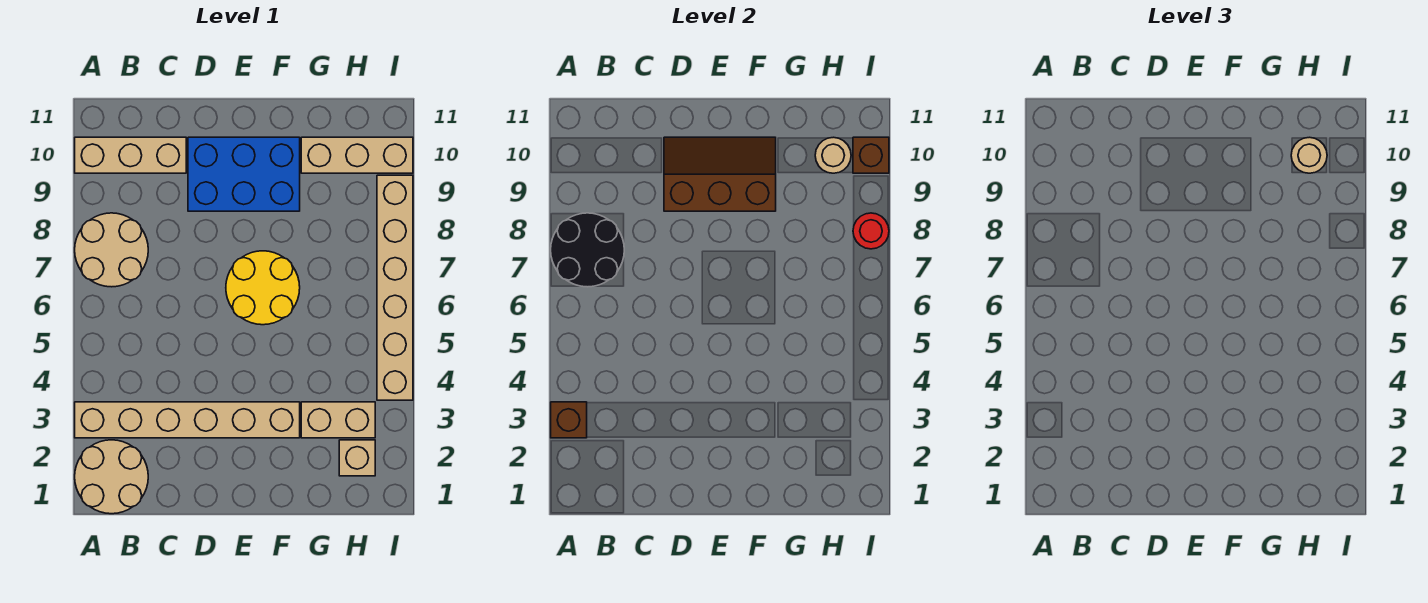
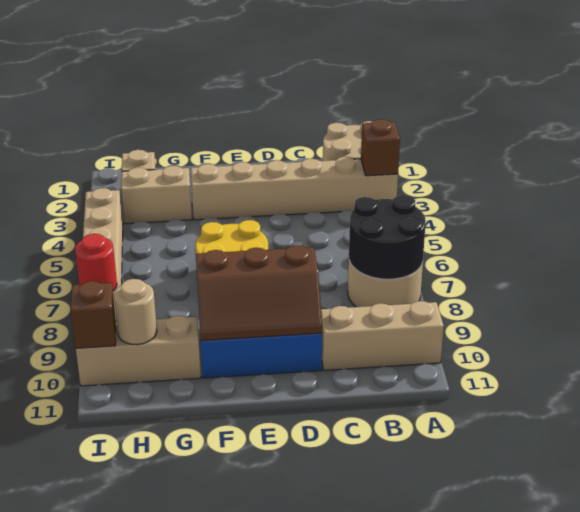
tan 1x1 round brick [1291,137,1327,173] -> none

